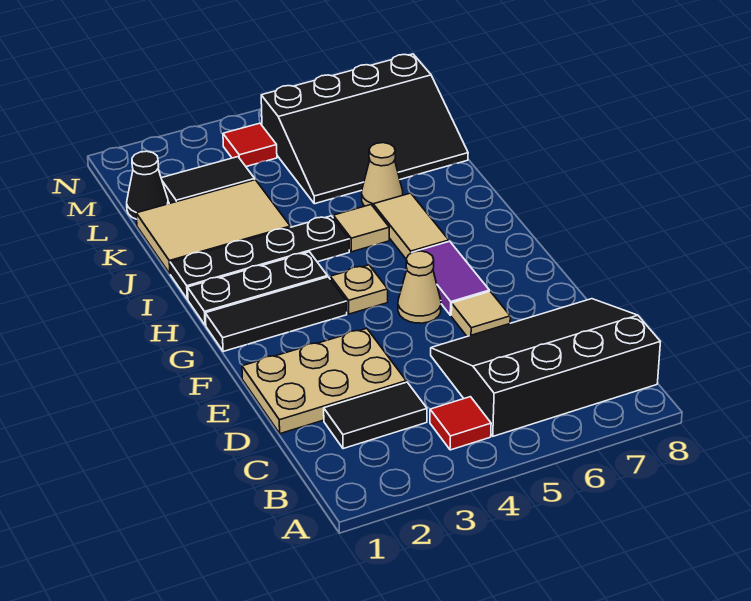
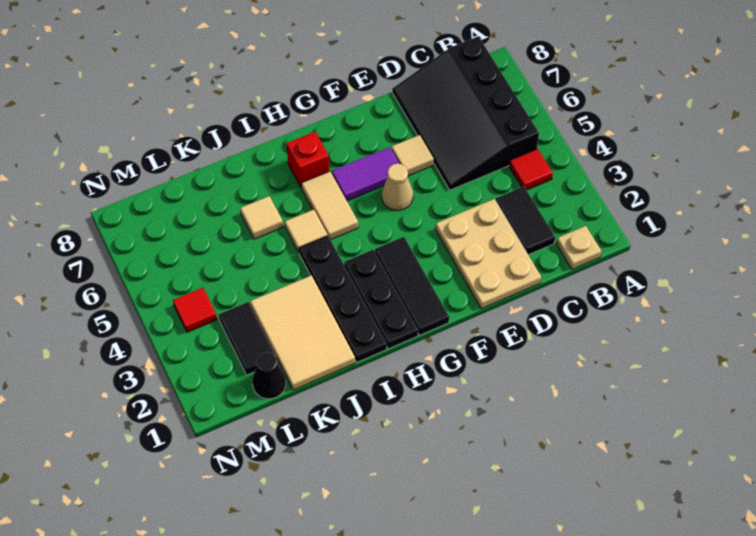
tan 1x1 plate [330,265,388,314] -> tan 1x1 plate moved to [556,226,601,269]
tan 1x2 tile [373,193,449,258] -> tan 1x2 tile turned to [302,172,358,240]
none -> red 1x1 brick [287,132,330,188]
tan 1x1 cone [362,143,403,206] -> tan 1x1 tile [240,196,283,239]
black 3x4 slope [261,54,468,204] -> none

